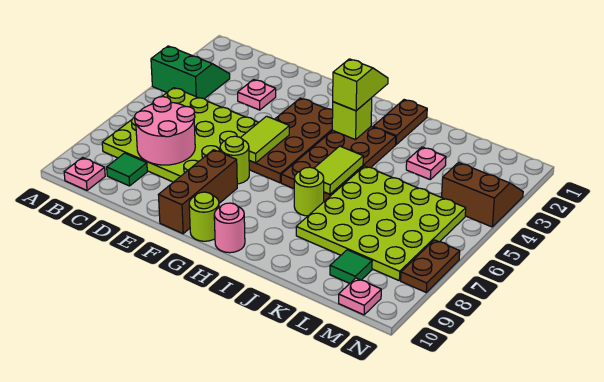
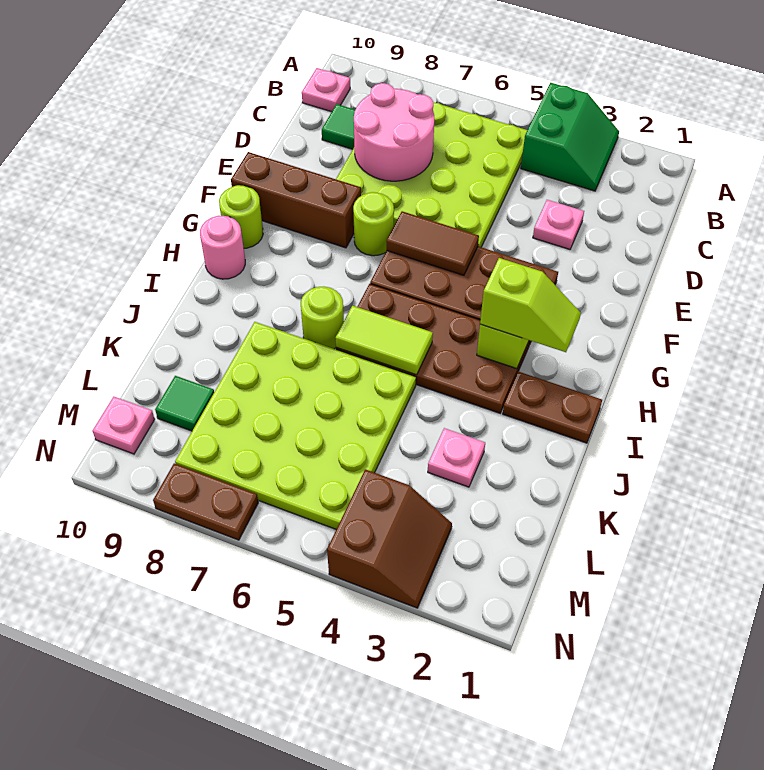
lime 1x2 tile [241,116,289,163] -> brown 1x2 tile [387,211,479,275]

